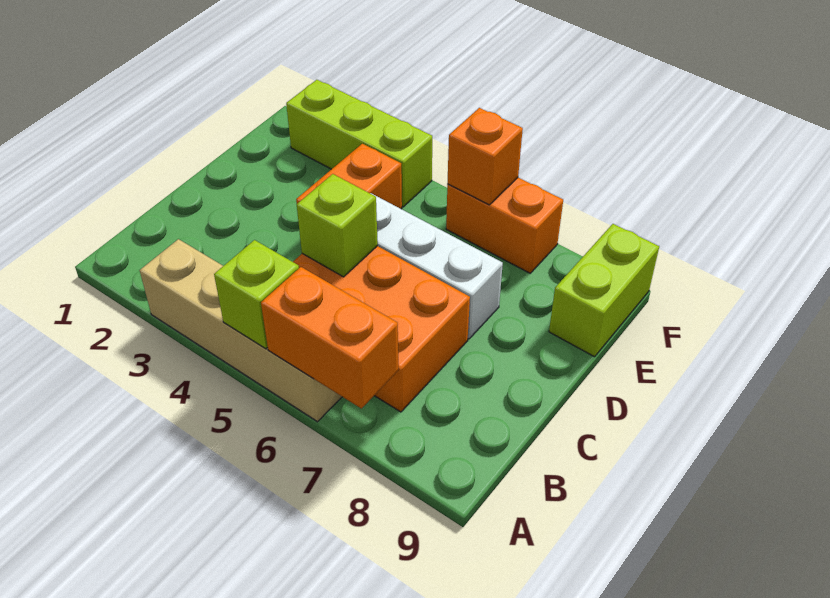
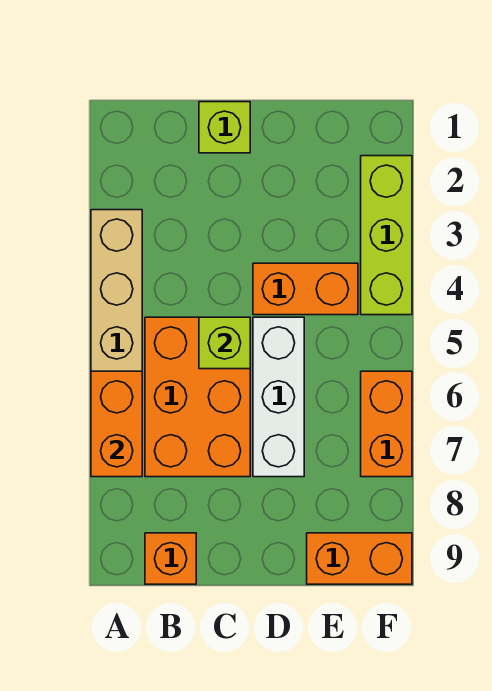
lime 1x1 brick [214,240,299,349] -> lime 1x1 brick moved to [199,102,250,153]
lime 1x2 brick [549,224,659,357] -> orange 1x2 brick [307,533,412,584]
orange 1x1 brick [447,108,523,205] -> orange 1x1 brick moved to [145,533,196,584]

